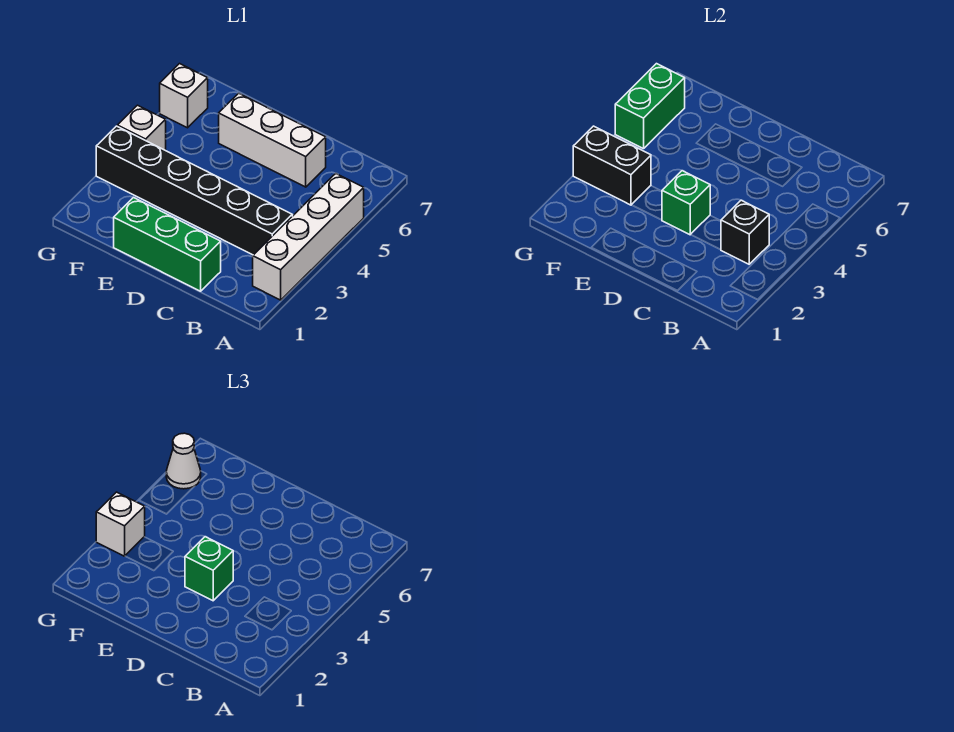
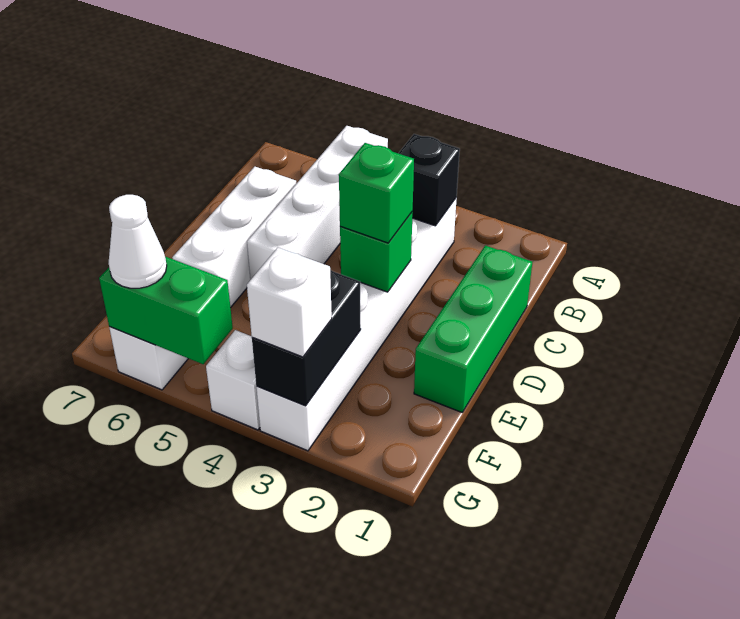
white 1x4 brick [253,174,364,300] -> white 1x4 brick turned to [247,126,388,280]
black 1x6 brick [96,126,292,255] -> white 1x6 brick [256,197,457,451]

